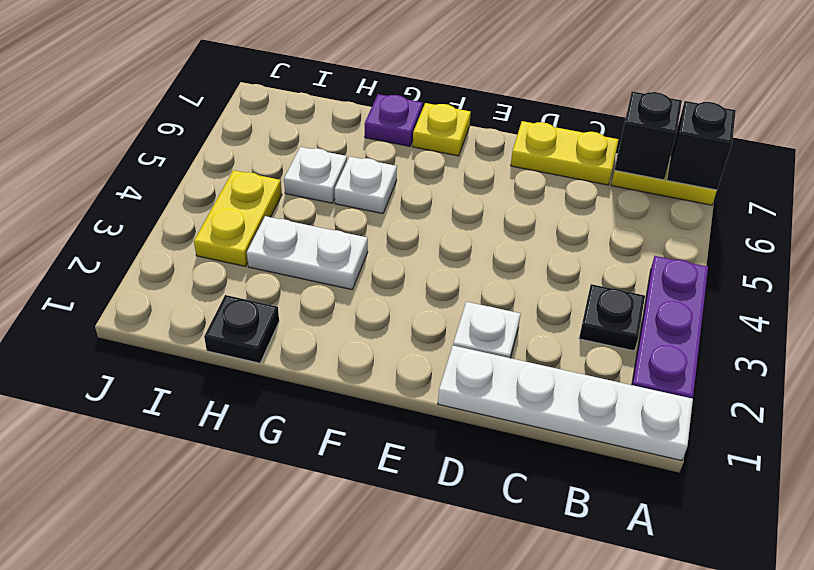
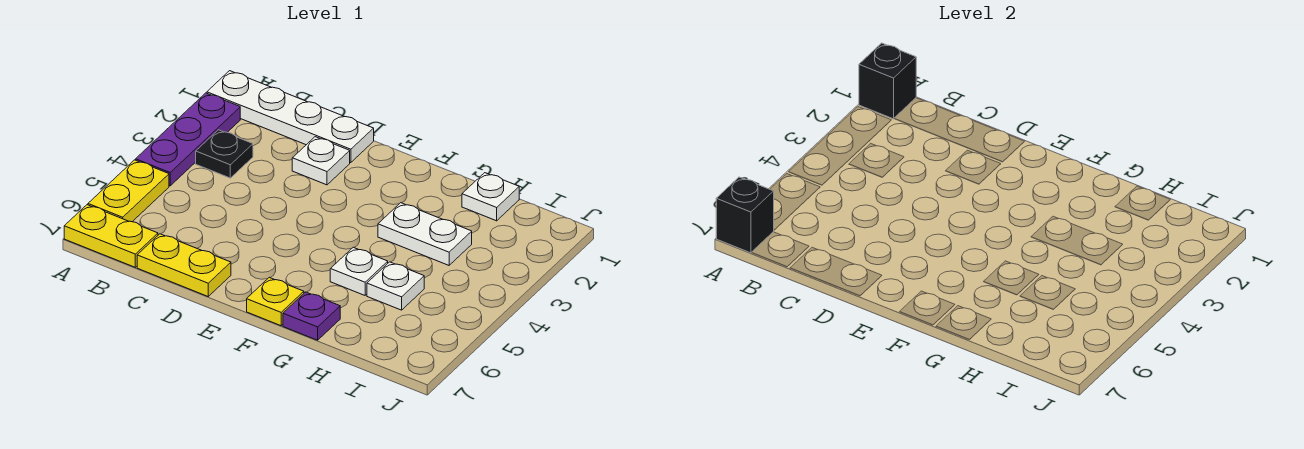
black 1x1 brick [615,91,682,180] -> black 1x1 brick moved to [859,43,916,119]
black 1x1 plate [204,295,279,363] -> white 1x1 plate [462,173,519,221]
yellow 1x2 plate [194,170,282,267] -> yellow 1x2 plate moved to [88,160,169,222]

